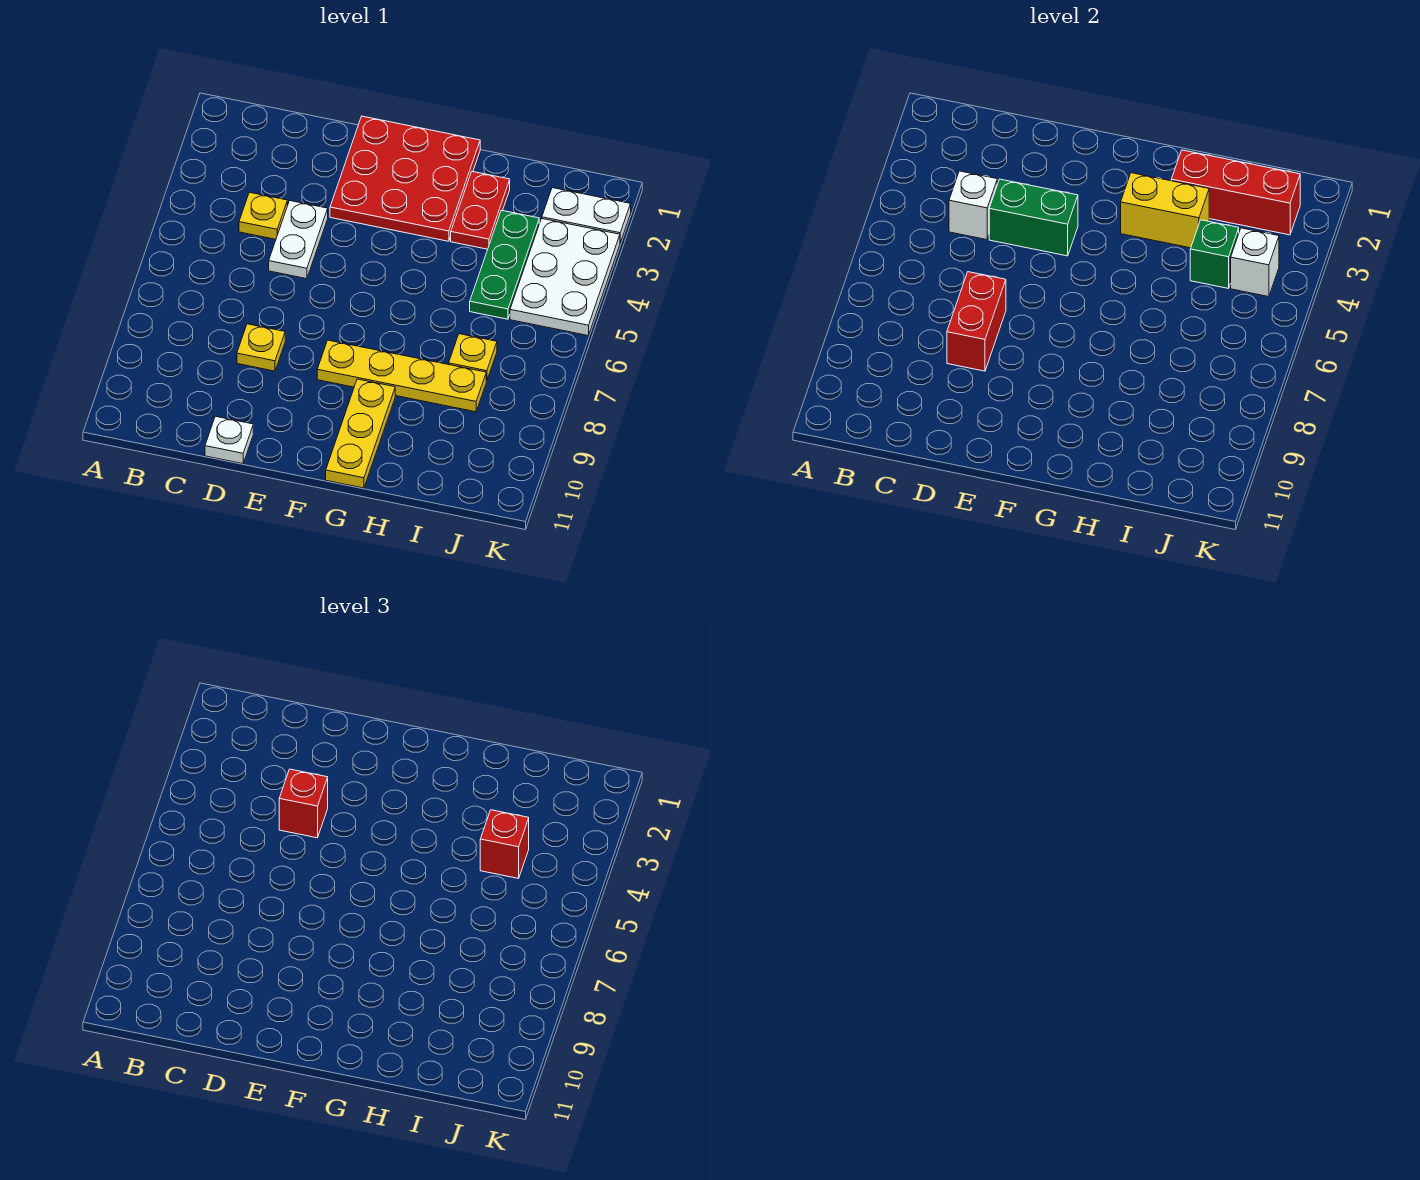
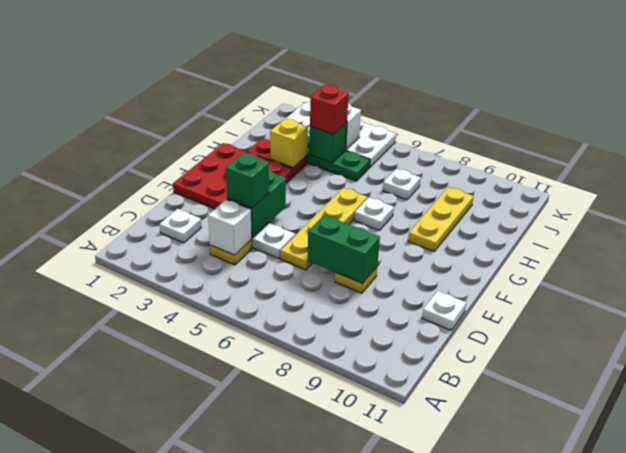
none -> white 1x1 plate [160,209,201,243]
red 1x1 brick [279,769,328,838] -> green 1x1 brick [226,153,269,208]
red 1x2 brick [947,272,1006,371] -> green 1x2 brick [308,215,380,284]
yellow 1x4 plate [317,340,486,412] -> yellow 1x4 plate moved to [280,188,368,270]
yellow 1x2 brick [1121,173,1209,248] -> yellow 1x1 brick [270,119,308,168]
none -> white 1x1 plate [354,197,394,230]
yellow 1x3 plate [326,379,395,488] -> yellow 1x3 plate turned to [408,187,473,251]
red 1x3 brick [1171,150,1300,235] -> none
yellow 1x1 plate [449,334,497,381] -> white 1x1 plate [383,169,421,200]

